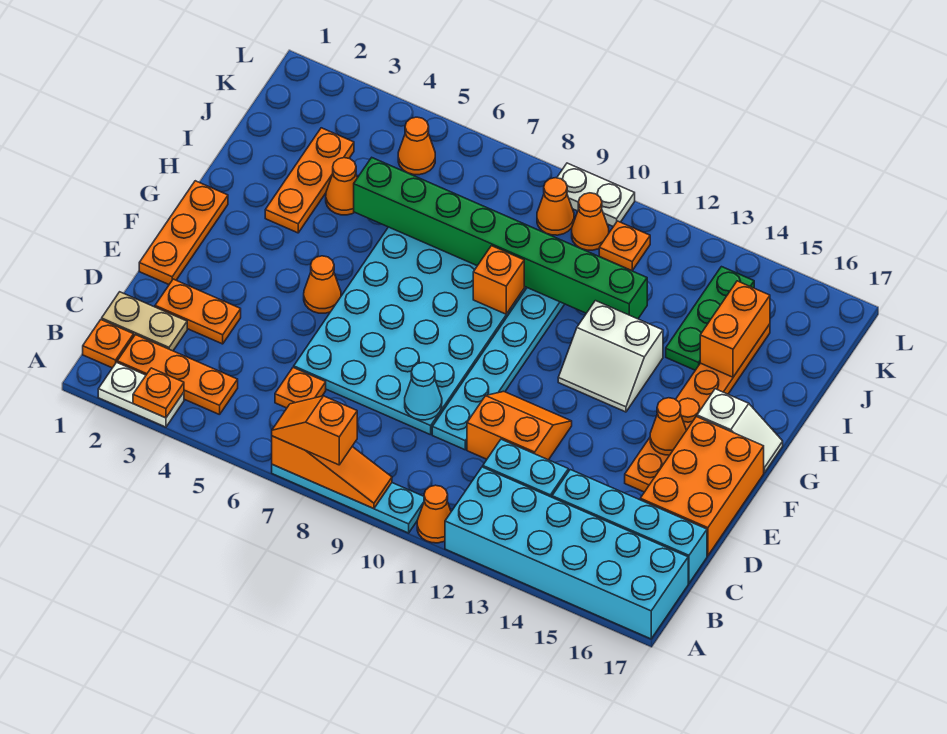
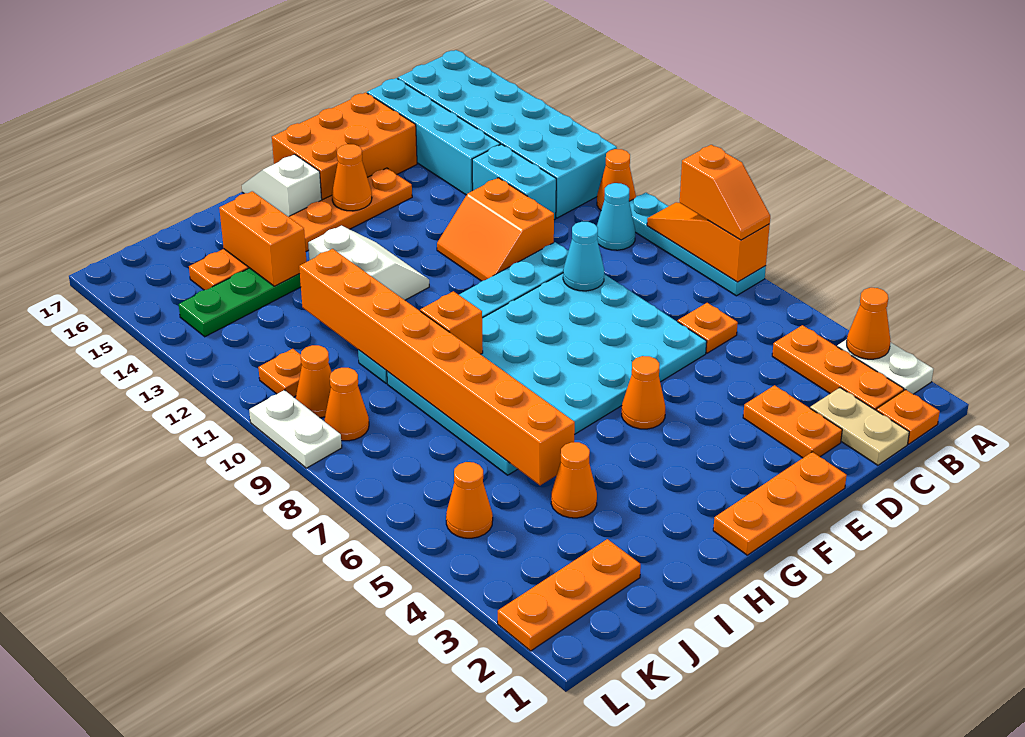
orange 1x1 plate [133,368,184,418] -> orange 1x1 cone [847,288,891,359]
none -> cyan 1x1 cone [597,183,635,250]
orange 1x3 plate [265,128,354,233] -> orange 1x3 plate moved to [498,539,641,651]
green 1x8 brick [354,158,647,319] -> orange 1x8 brick [299,249,575,485]
orange 1x2 brick [700,281,770,377] -> orange 1x2 brick turned to [219,191,307,286]

